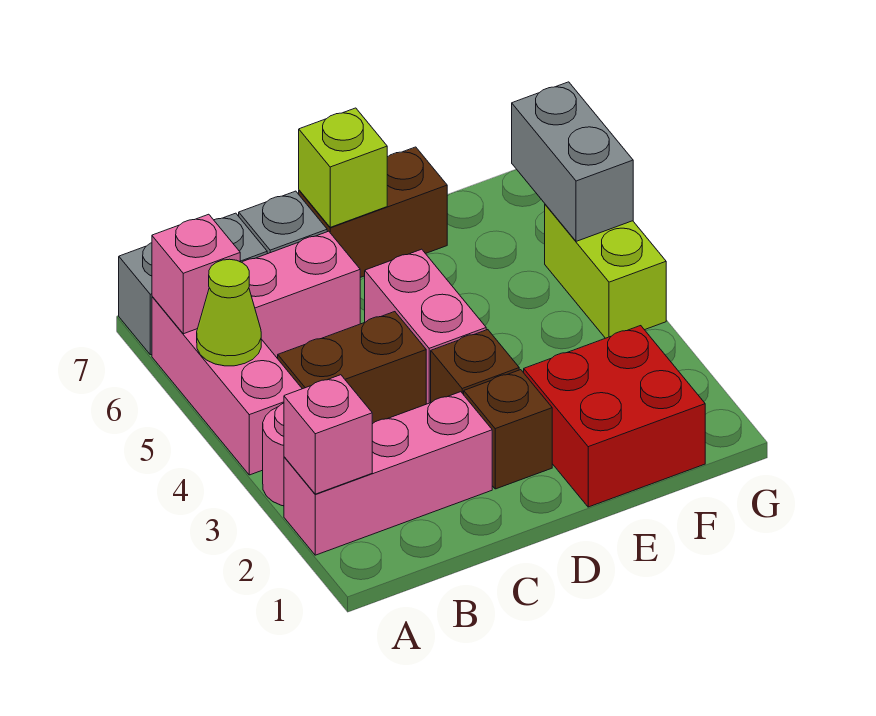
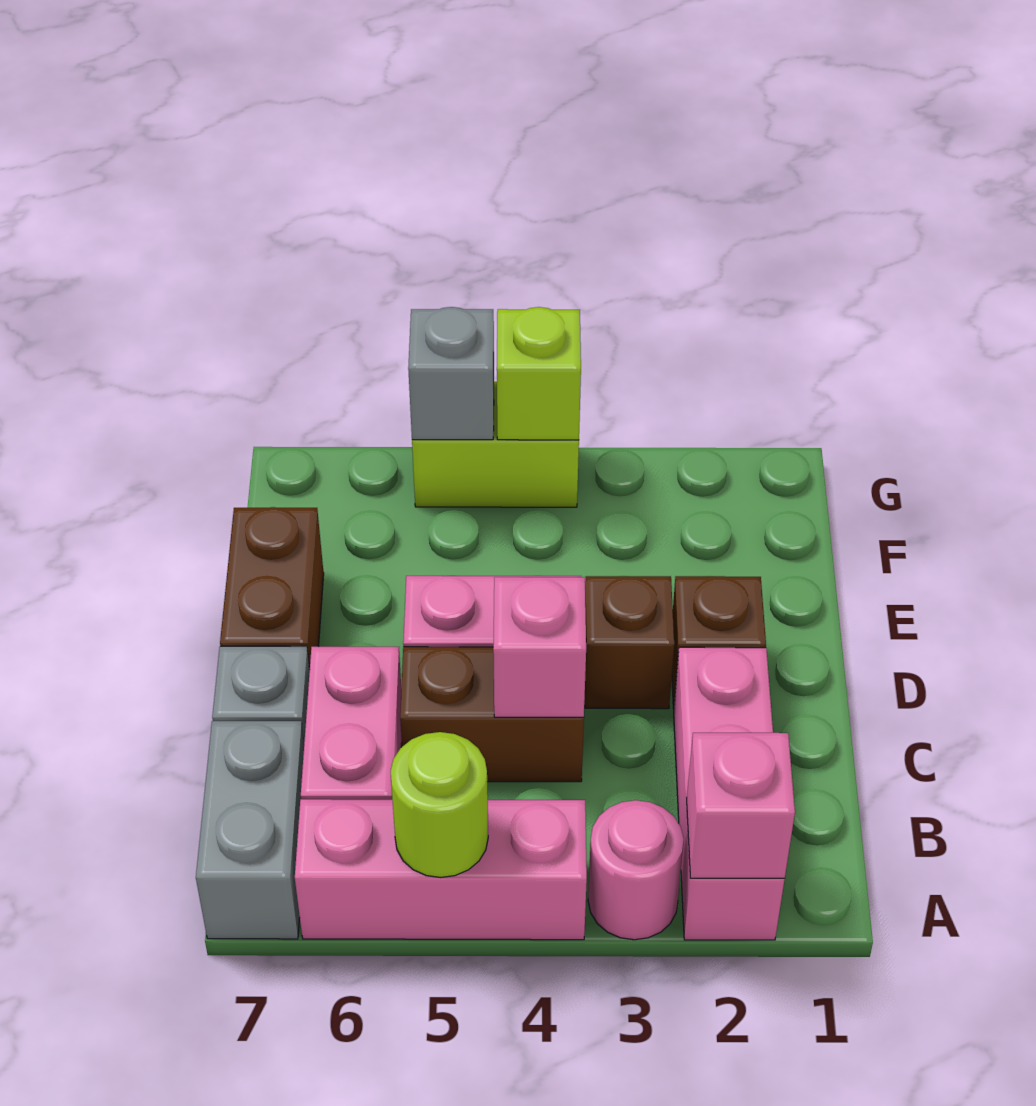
lime 1x1 cone [197,259,261,366] -> lime 1x1 round brick [391,732,488,877]
pink 1x1 brick [152,214,240,334] -> pink 1x1 brick moved to [493,577,586,717]
brown 1x2 brick [278,312,426,424] -> brown 1x2 brick turned to [400,647,584,782]
lime 1x1 brick [299,108,387,227] -> lime 1x1 brick moved to [497,307,581,440]
red 2x2 brick [524,326,705,507] -> none
grey 1x2 brick [512,82,633,241] -> grey 1x1 brick [408,307,494,440]

